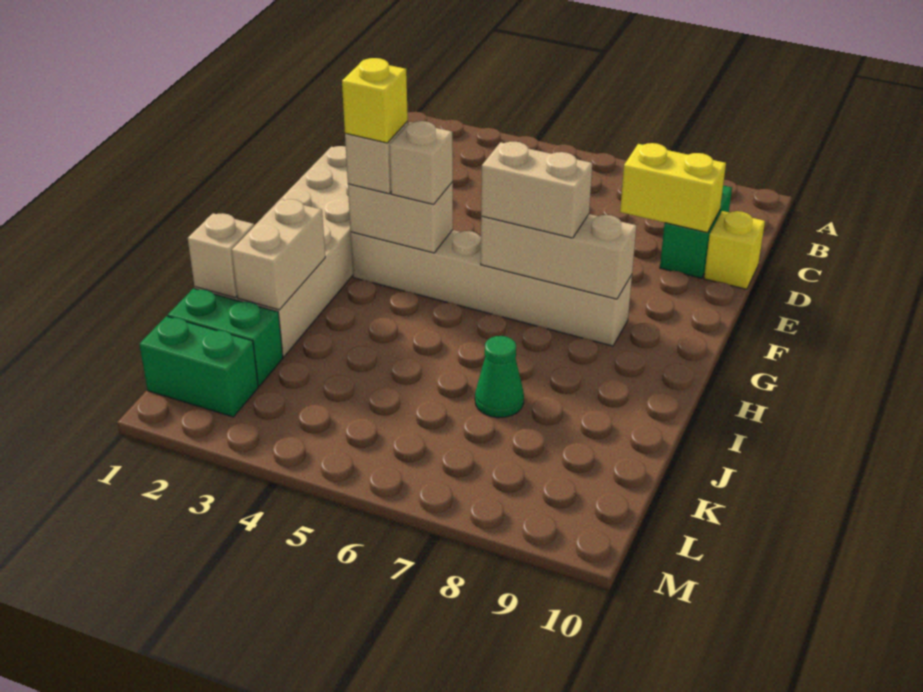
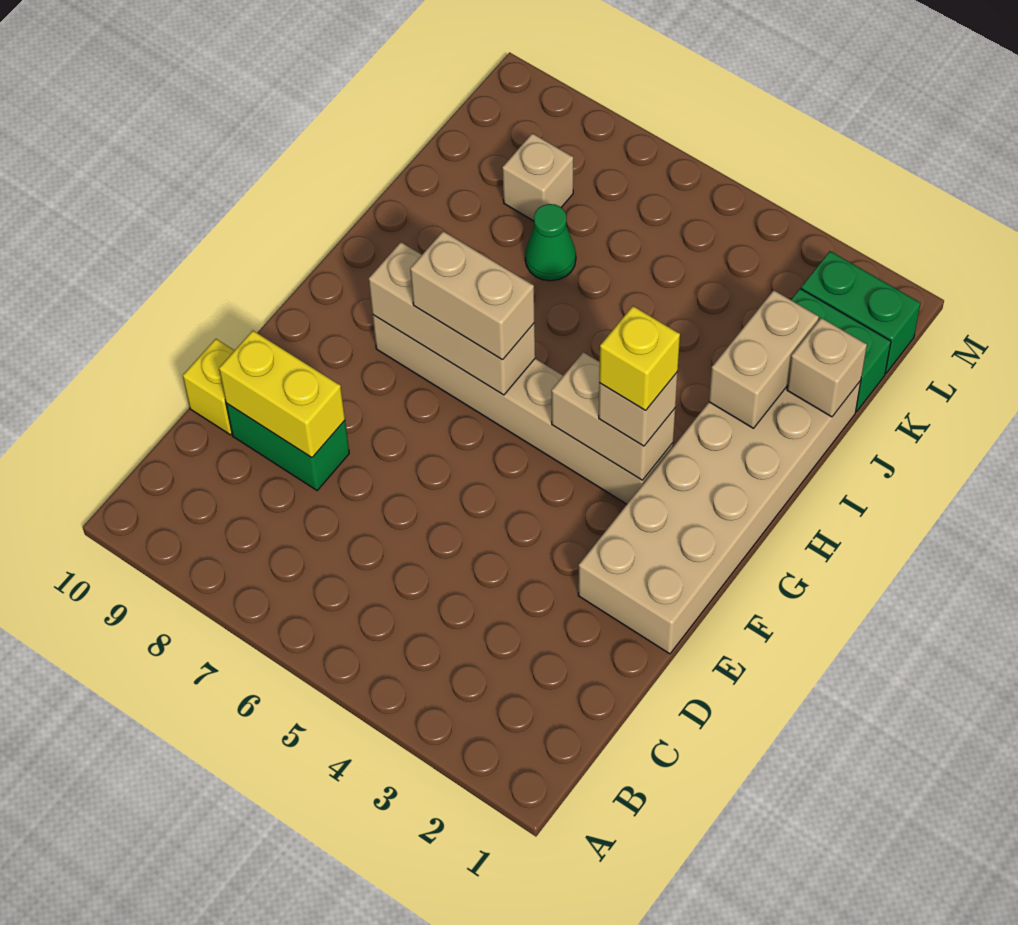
green 1x2 brick [660,186,732,278] -> green 1x2 brick turned to [226,403,349,491]
tan 1x1 brick [390,121,453,204] -> tan 1x1 brick moved to [502,133,573,221]

